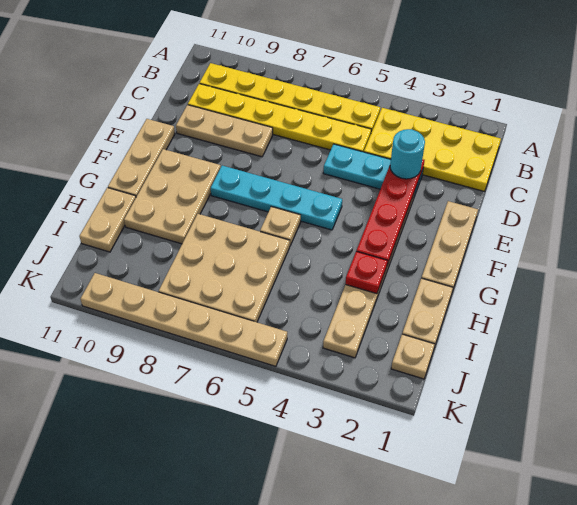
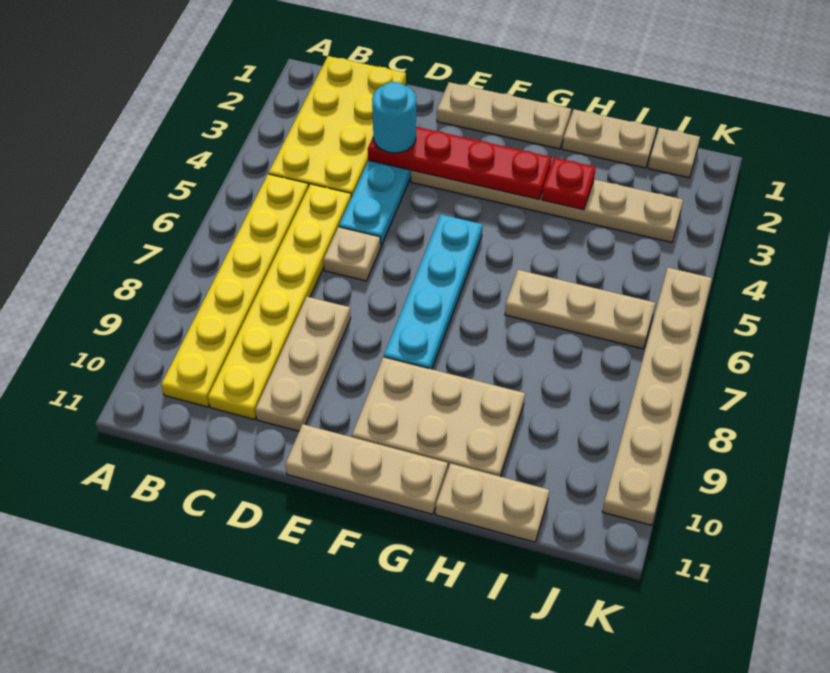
tan 1x1 plate [260,207,301,246] -> tan 1x1 plate moved to [323,227,380,281]
tan 3x3 plate [159,214,290,322] -> tan 1x3 plate [505,270,655,349]

